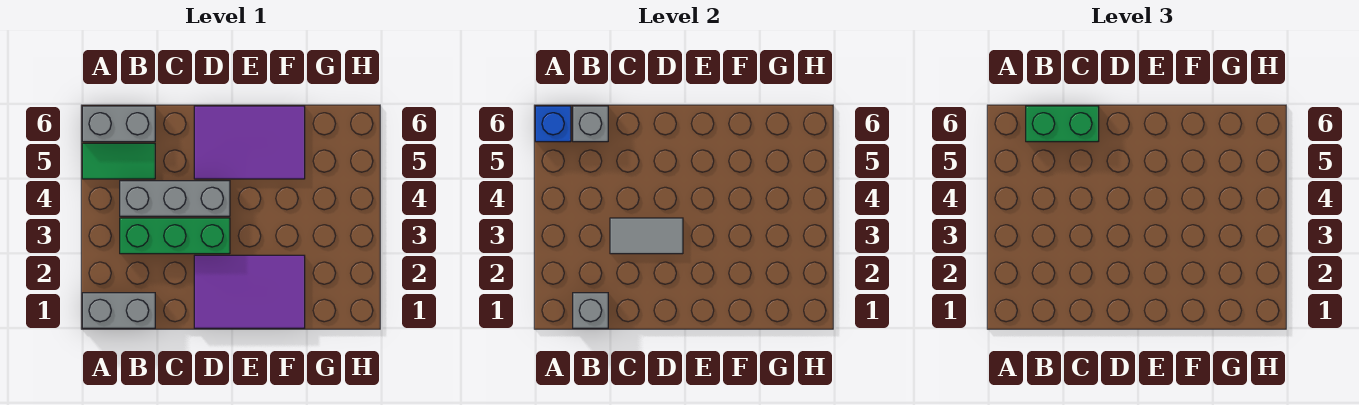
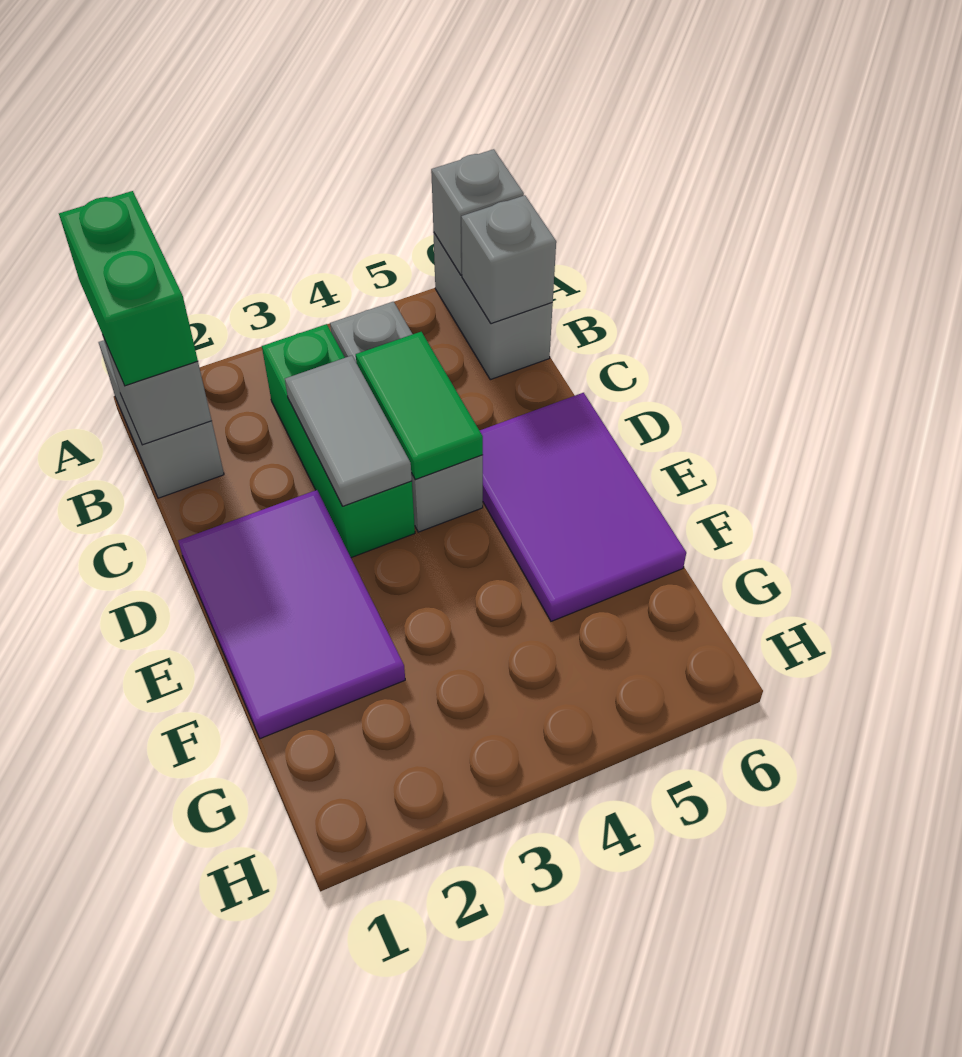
green 1x2 tile [82,143,155,179] -> green 1x2 tile moved to [356,332,483,480]
blue 1x1 brick [535,106,571,142] -> grey 1x1 brick [431,149,524,275]
green 1x2 brick [1026,106,1099,142] -> green 1x2 brick moved to [59,191,198,386]

